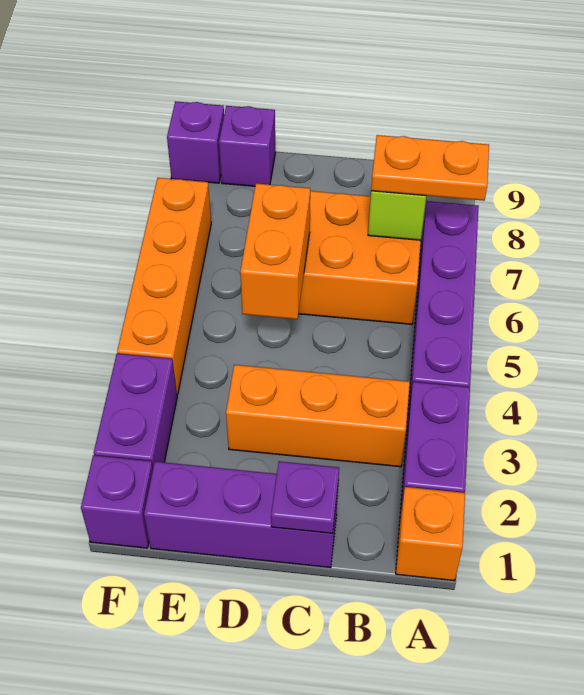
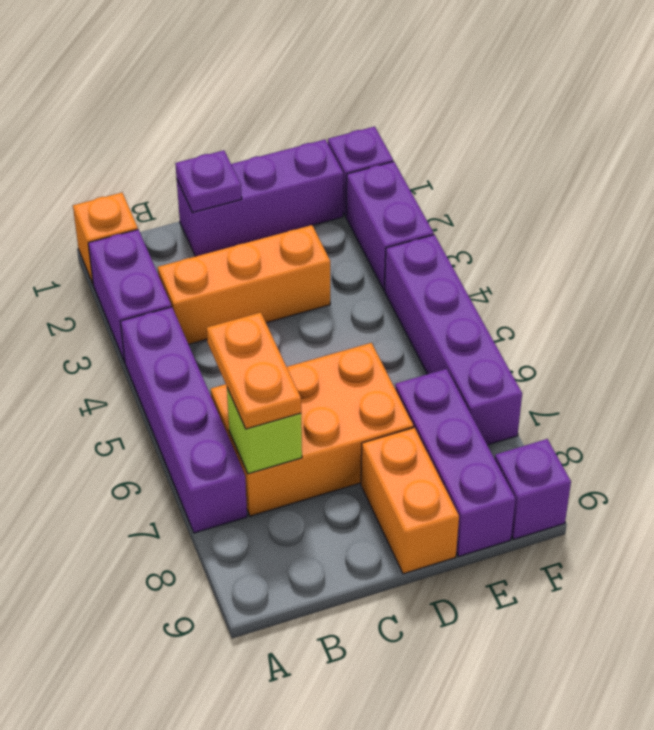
orange 1x2 plate [371,135,489,201] -> orange 1x2 plate turned to [207,312,301,429]
orange 1x2 brick [240,183,310,319] -> orange 1x2 brick moved to [361,428,459,574]
purple 1x1 brick [219,106,275,186] -> purple 1x3 brick [395,369,515,556]
orange 1x4 brick [117,178,211,395] -> purple 1x4 brick [384,235,522,445]

